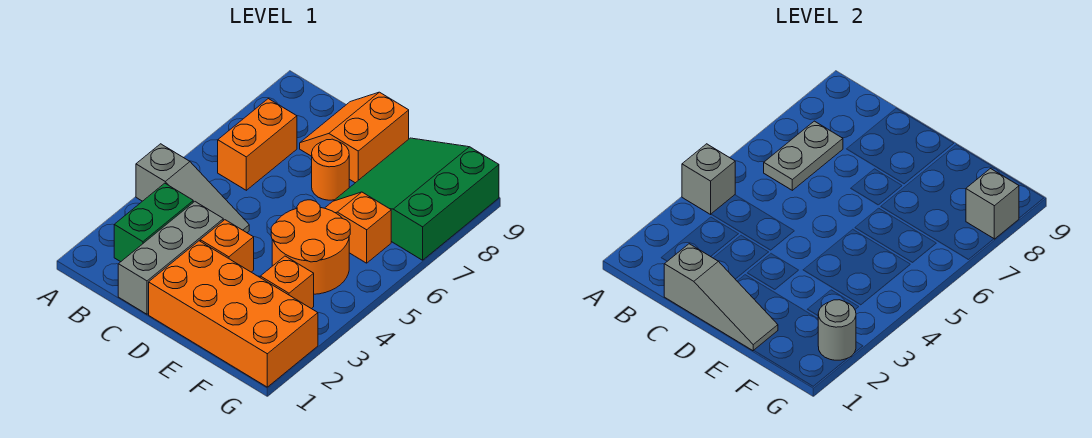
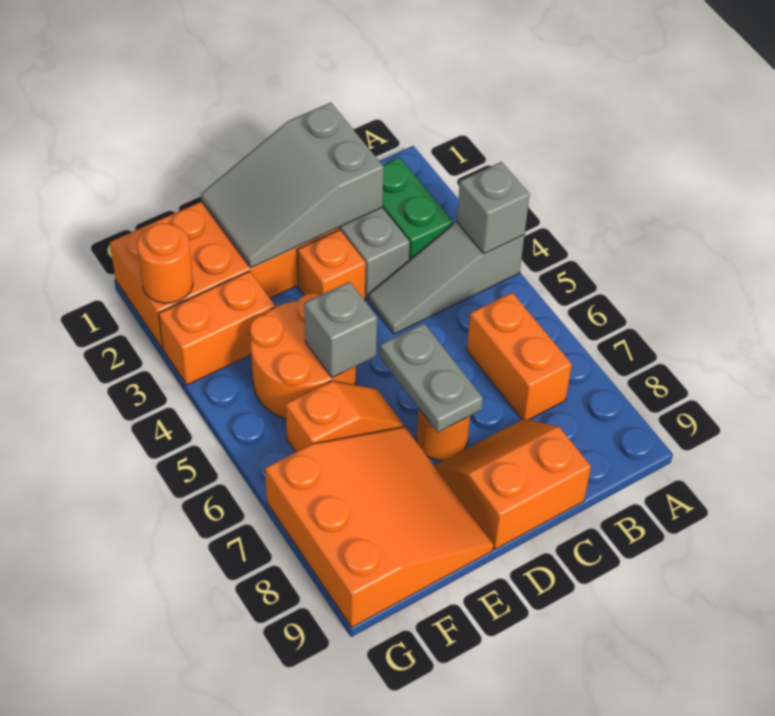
grey 1x2 plate [764,121,843,190] -> grey 1x2 plate moved to [380,323,483,432]
grey 1x3 slope [664,244,778,351] -> grey 2x3 slope [201,103,384,268]
orange 2x2 slope [300,92,409,183] -> orange 2x2 slope turned to [436,419,591,549]
green 3x3 slope [334,138,499,260] -> orange 3x3 slope [265,427,494,627]
orange 1x1 brick [260,256,314,309] -> orange 1x2 brick [159,271,275,385]
grey 1x1 round brick [818,300,856,360] -> orange 1x1 round brick [137,223,193,303]
grey 1x1 brick [966,169,1019,239] -> grey 1x1 brick moved to [304,282,377,378]

